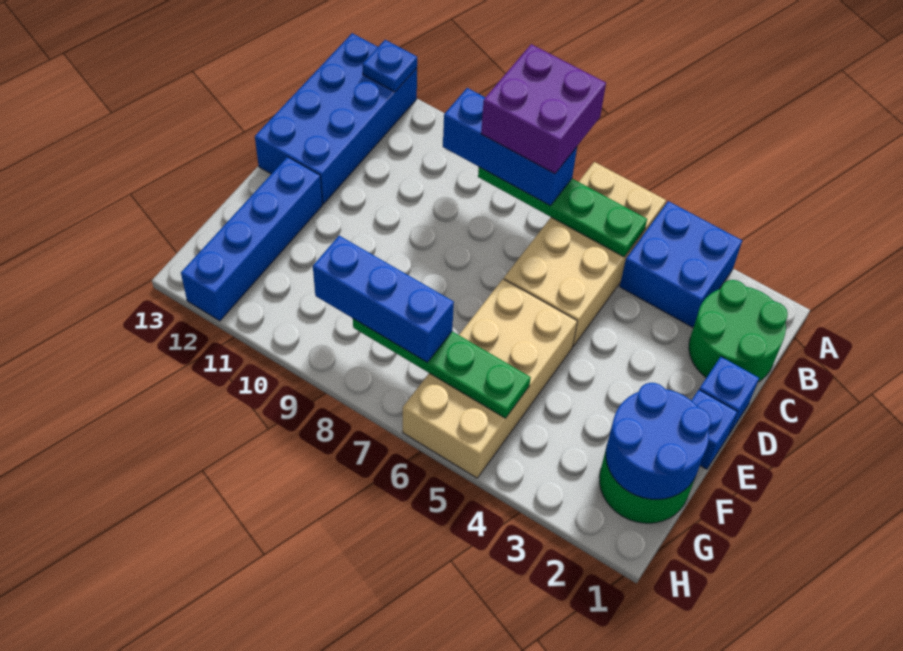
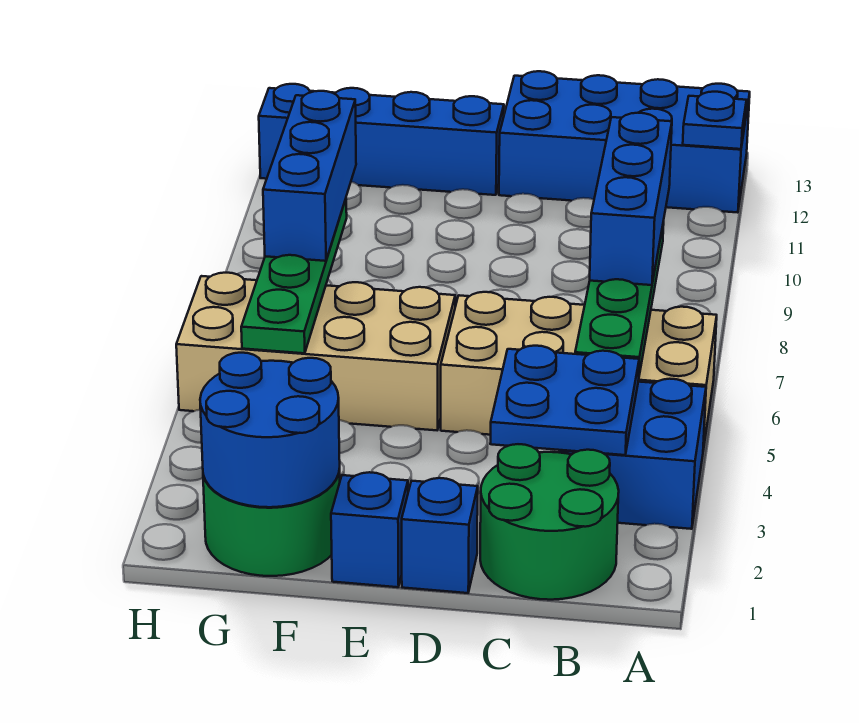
purple 2x2 brick [481,44,606,174] -> none
none -> blue 2x2 plate [490,346,639,455]

